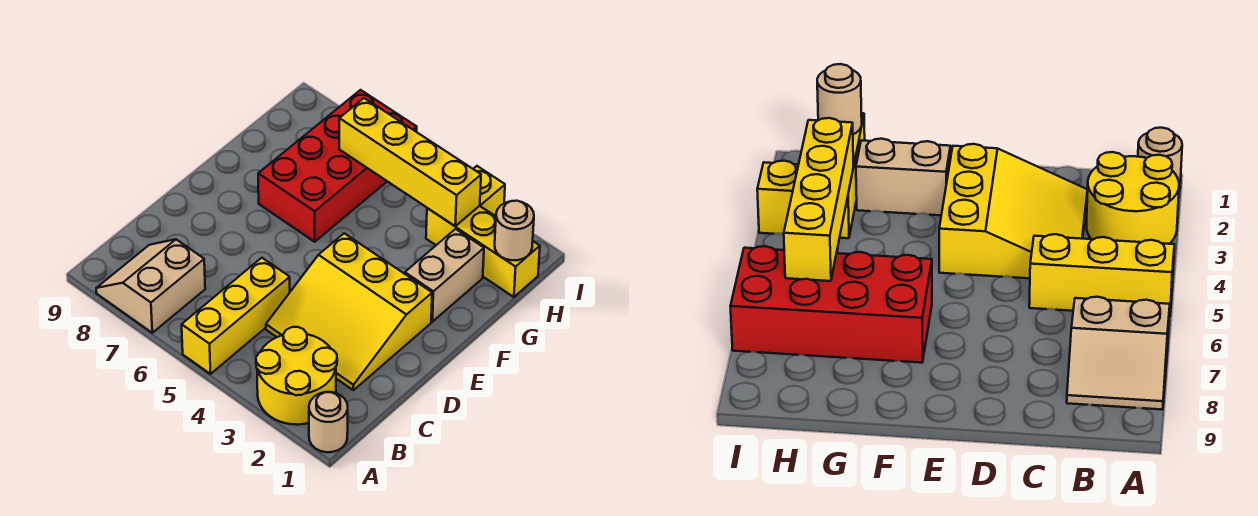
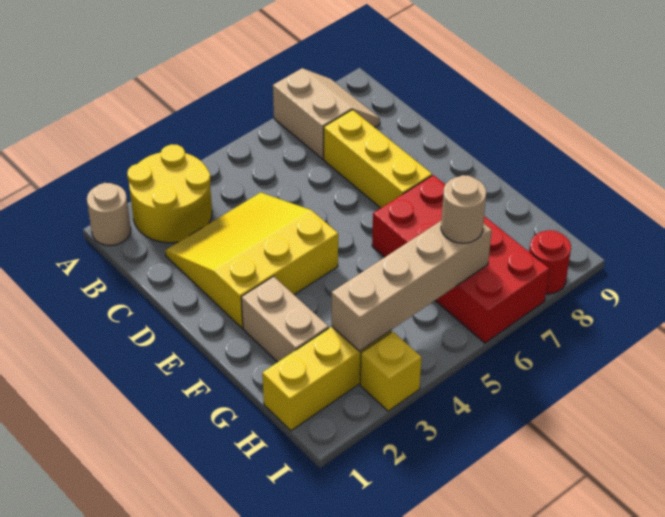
yellow 1x3 brick [182,258,290,374] -> yellow 1x3 brick moved to [324,110,432,208]
tan 1x1 round brick [495,201,534,260] -> tan 1x1 round brick moved to [441,175,486,243]
yellow 1x4 brick [339,98,481,226] -> tan 1x4 brick [332,220,492,351]
none -> red 1x1 round brick [529,230,571,294]

